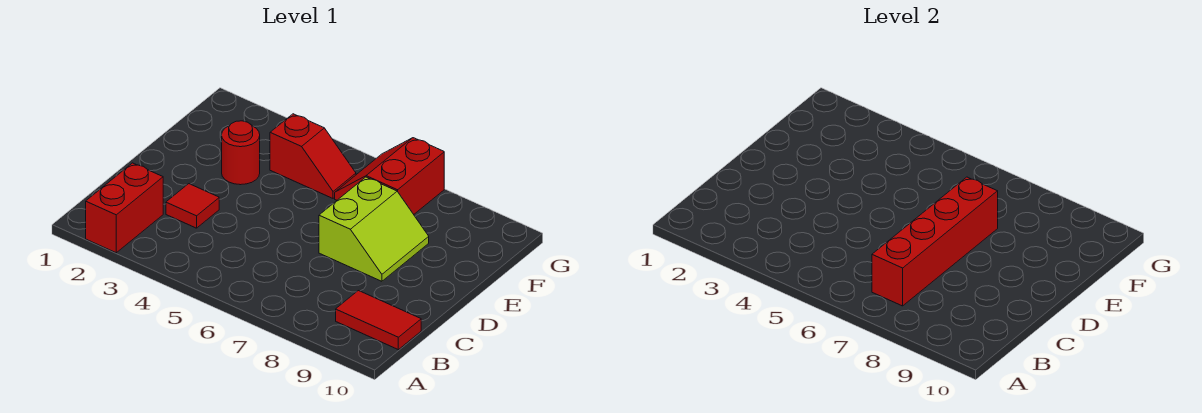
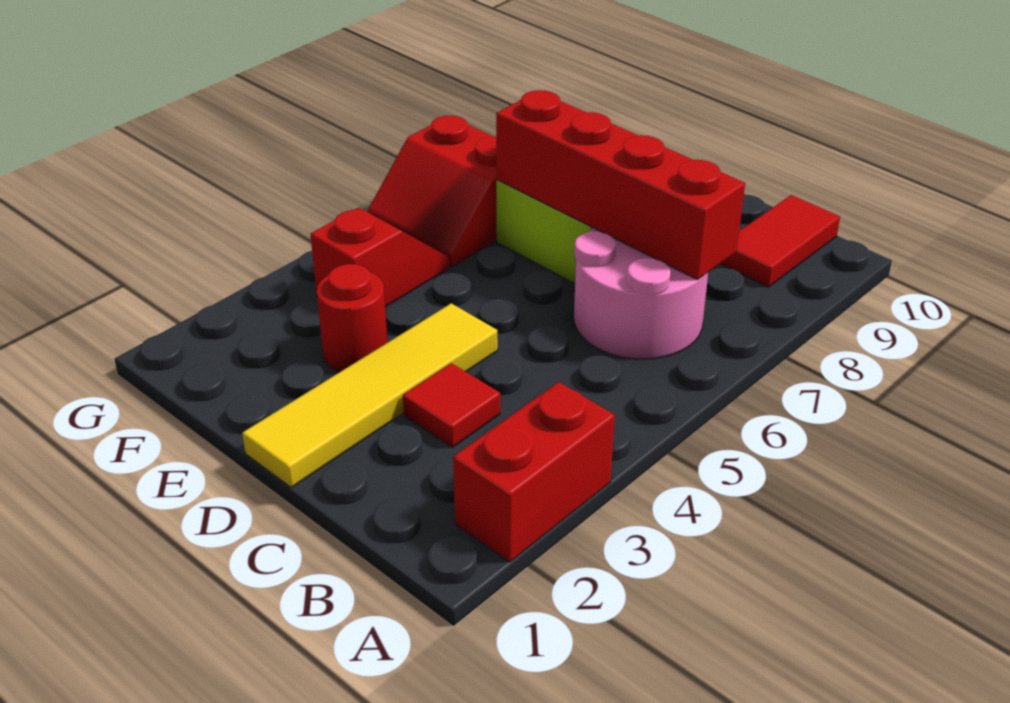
red 1x2 brick [86,163,163,253] -> red 1x2 brick turned to [453,382,615,562]
none -> pink 2x2 round brick [574,228,708,359]
none -> yellow 1x4 tile [242,303,498,488]

